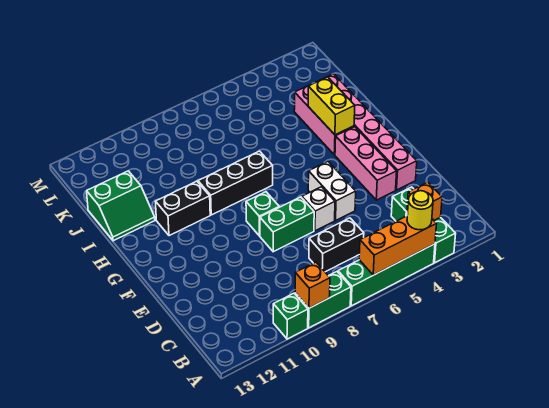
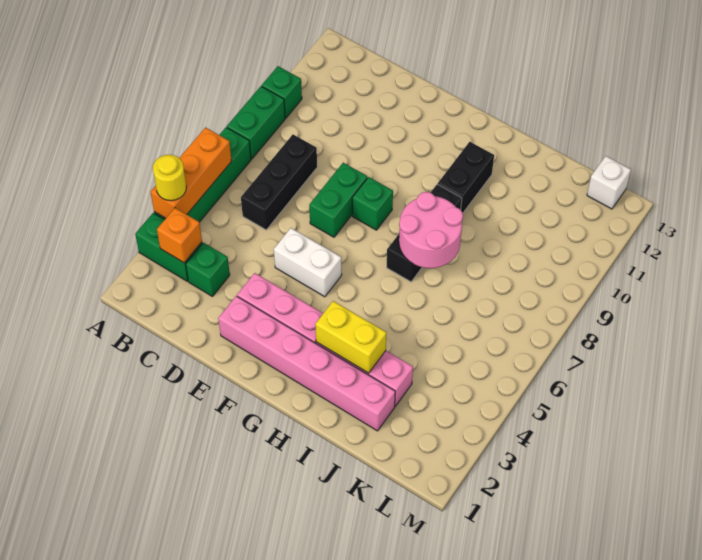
orange 1x1 brick [295,262,330,308] -> none
black 1x2 brick [309,218,364,272] -> black 1x3 brick [241,135,317,230]
white 1x1 brick [302,187,335,231] -> white 1x1 brick moved to [587,156,631,209]
none -> pink 2x2 round brick [399,192,463,268]
green 2x2 slope [87,171,155,241] -> none

